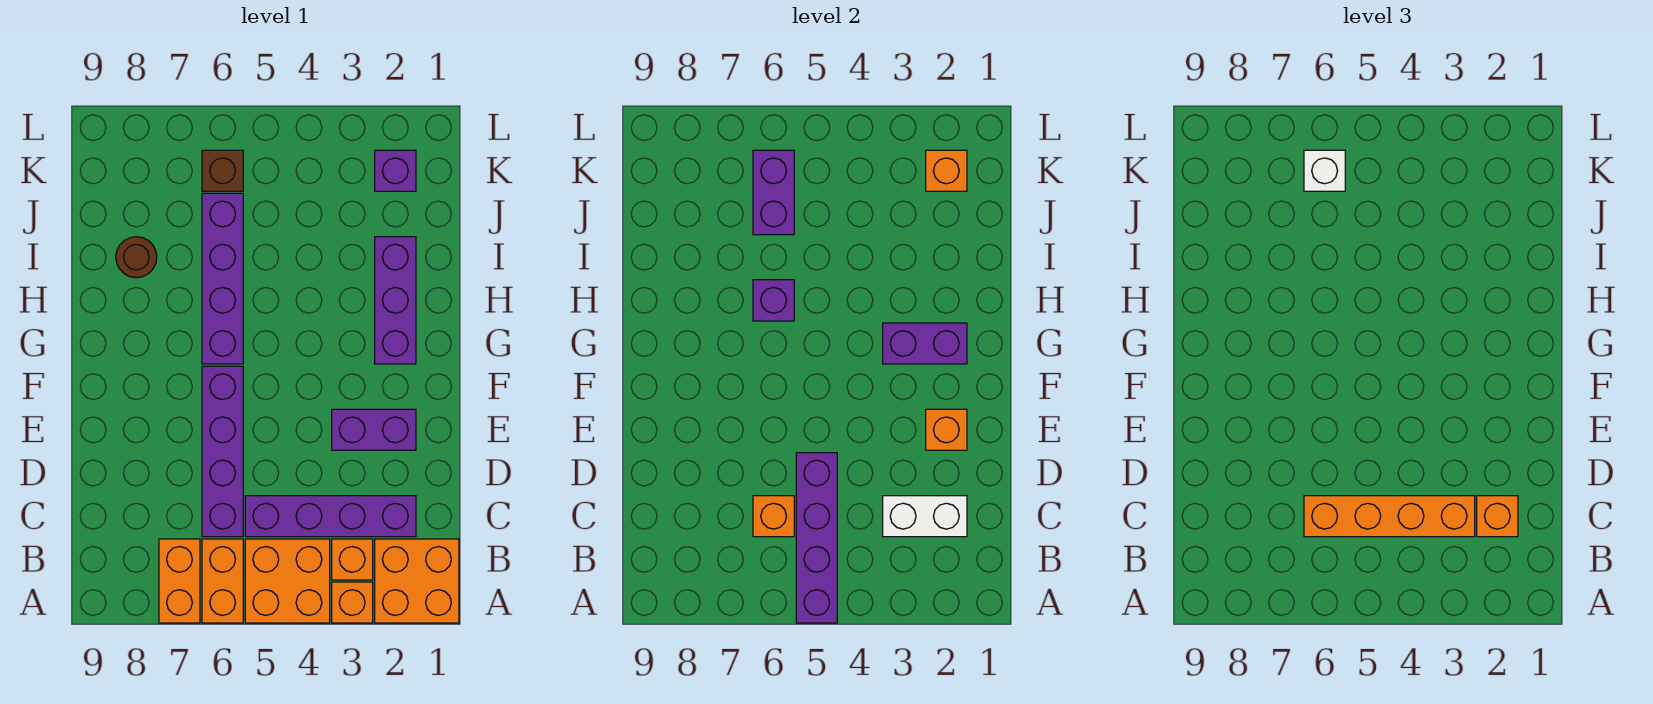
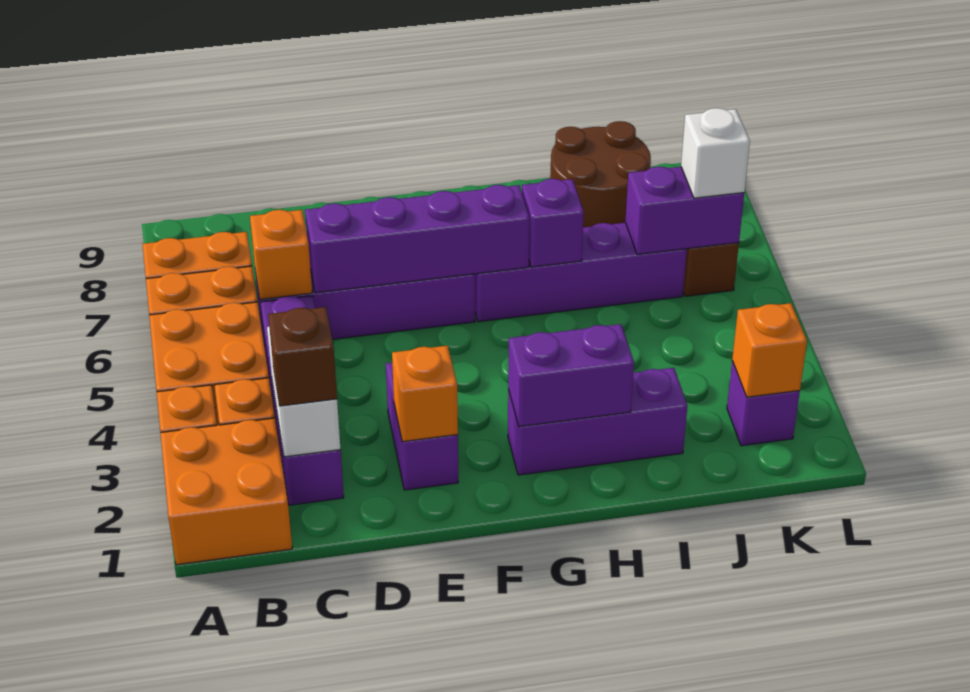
purple 1x4 brick [796,453,837,623] -> purple 1x4 brick moved to [305,185,529,293]
orange 1x1 brick [1477,496,1518,537] -> brown 1x1 brick [268,307,337,406]
orange 1x4 brick [1304,496,1475,537] -> none
purple 1x2 brick [883,323,967,364] -> purple 1x2 brick turned to [508,324,634,427]
brown 1x1 round brick [116,237,157,278] -> brown 2x2 round brick [550,121,651,228]

